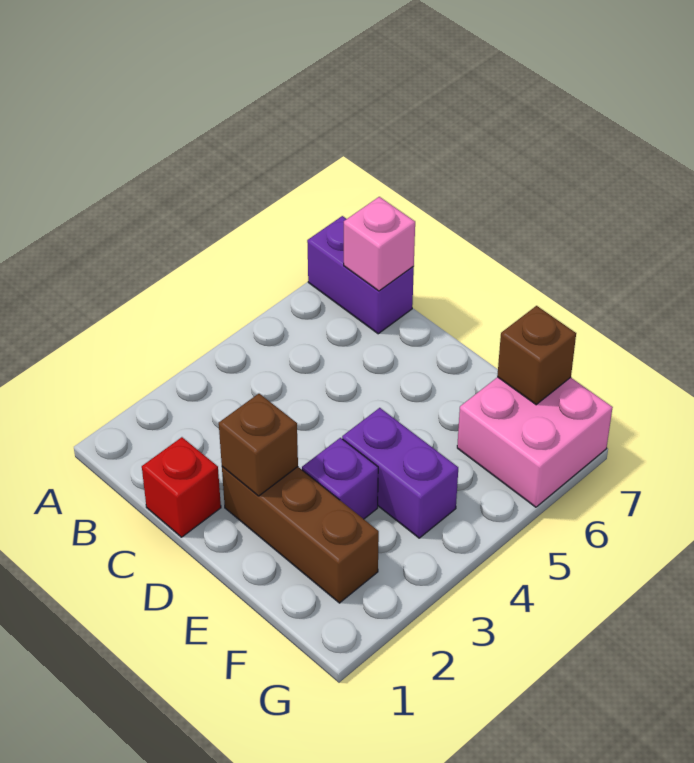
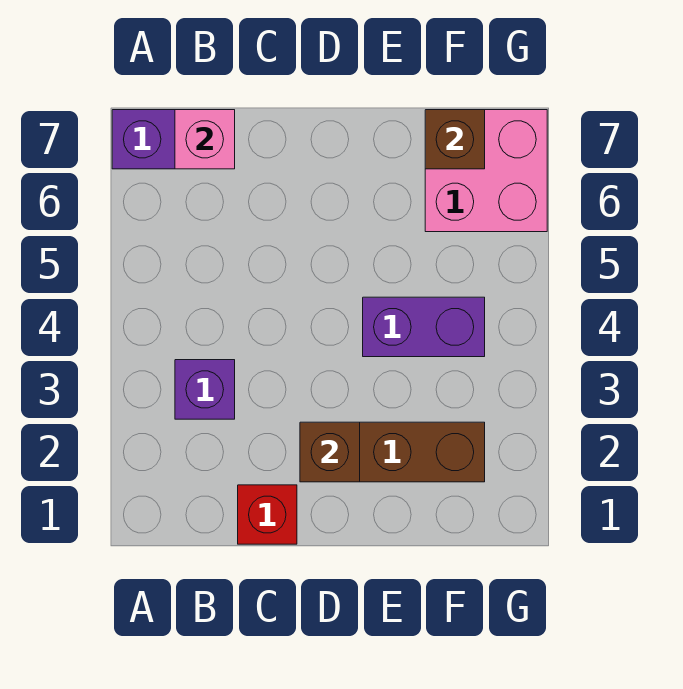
purple 1x1 brick [302,438,378,519] -> purple 1x1 brick moved to [175,360,235,419]

